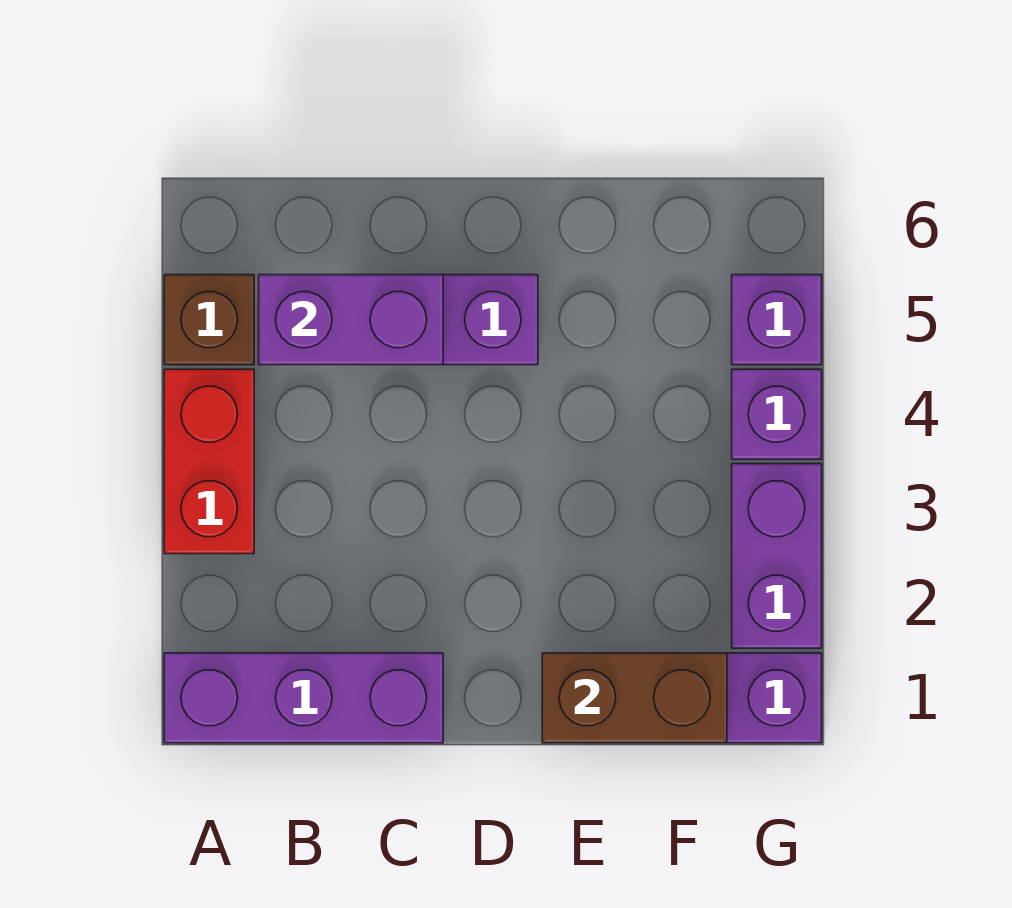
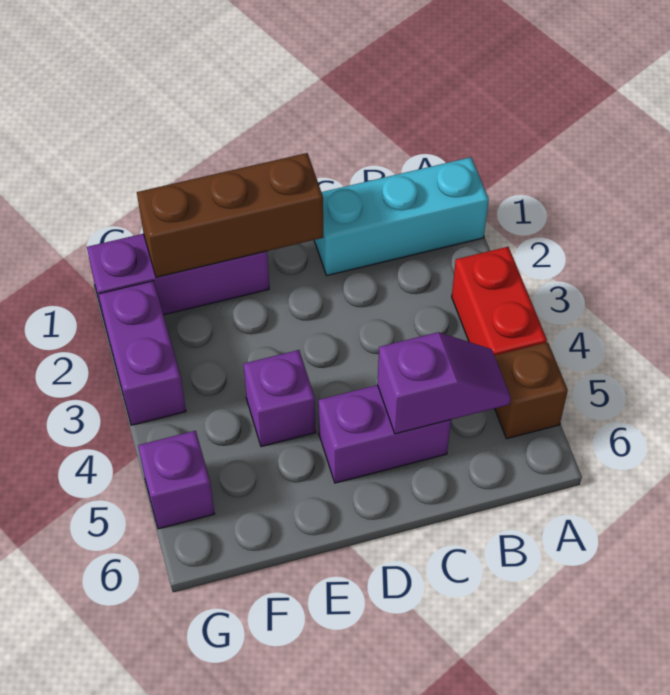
purple 1x3 brick [164,653,443,743] -> cyan 1x3 brick [314,157,489,276]
purple 1x2 brick [259,275,443,365] -> purple 1x2 slope [377,332,511,434]
brown 1x2 brick [542,653,727,743] -> brown 1x3 brick [137,153,323,277]
purple 1x1 brick [732,369,822,459] -> purple 1x1 brick moved to [244,350,316,447]

